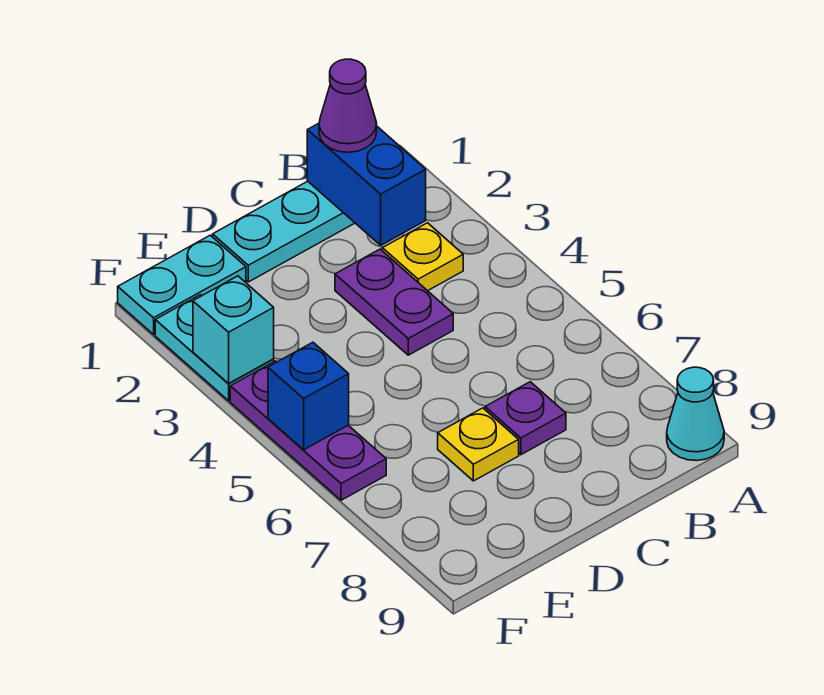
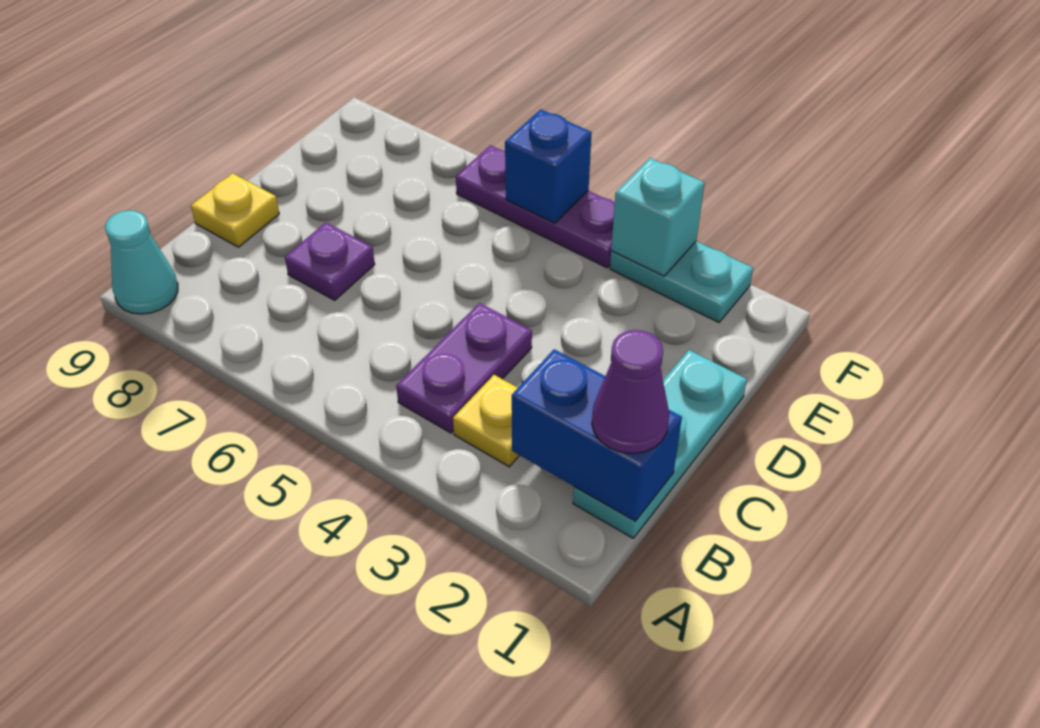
purple 1x2 plate [335,249,453,355] -> purple 1x2 plate turned to [396,303,532,433]
yellow 1x1 plate [438,408,519,481] -> yellow 1x1 plate moved to [191,173,279,247]
cyan 1x2 plate [118,235,246,334] -> none

